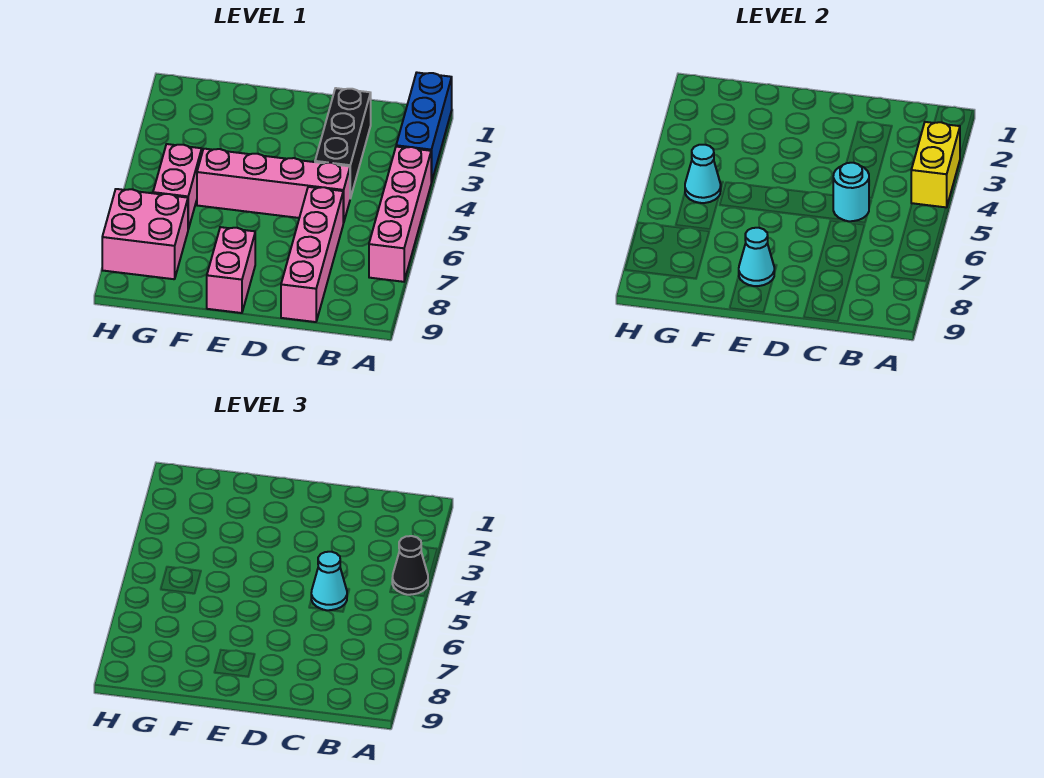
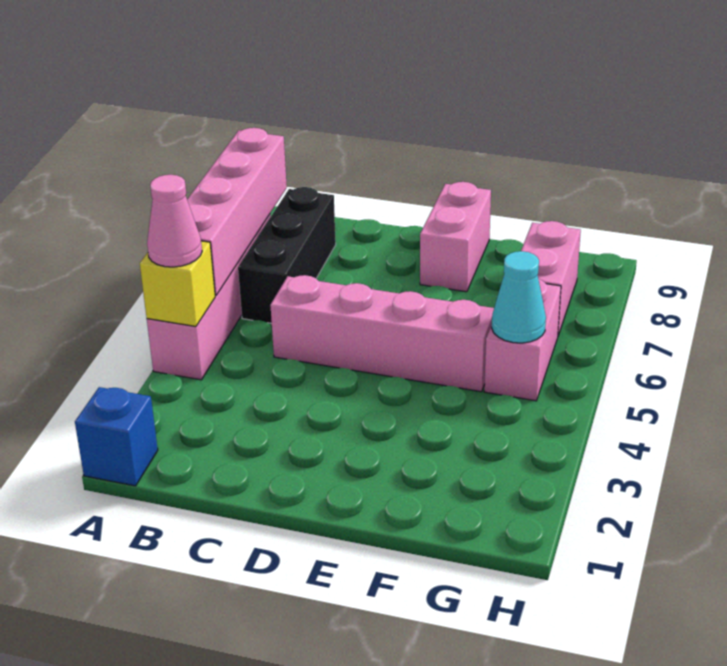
blue 1x3 brick [396,73,452,183] -> blue 1x1 brick [75,387,158,486]
yellow 1x2 brick [911,122,960,208] -> yellow 1x1 brick [140,241,215,327]
black 1x1 cone [392,536,428,595] -> pink 1x1 cone [147,175,202,267]
black 1x3 brick [315,88,371,198] -> black 1x3 brick moved to [238,187,336,323]
cyan 1x1 round brick [833,163,869,221] -> none
cyan 1x1 cone [311,552,347,610] -> none
pink 1x4 brick [281,187,343,322] -> pink 1x4 brick moved to [187,128,287,296]
cyan 1x1 cone [739,228,774,286] -> none
pink 2x2 brick [102,189,188,279] -> pink 1x2 brick [521,221,581,335]

